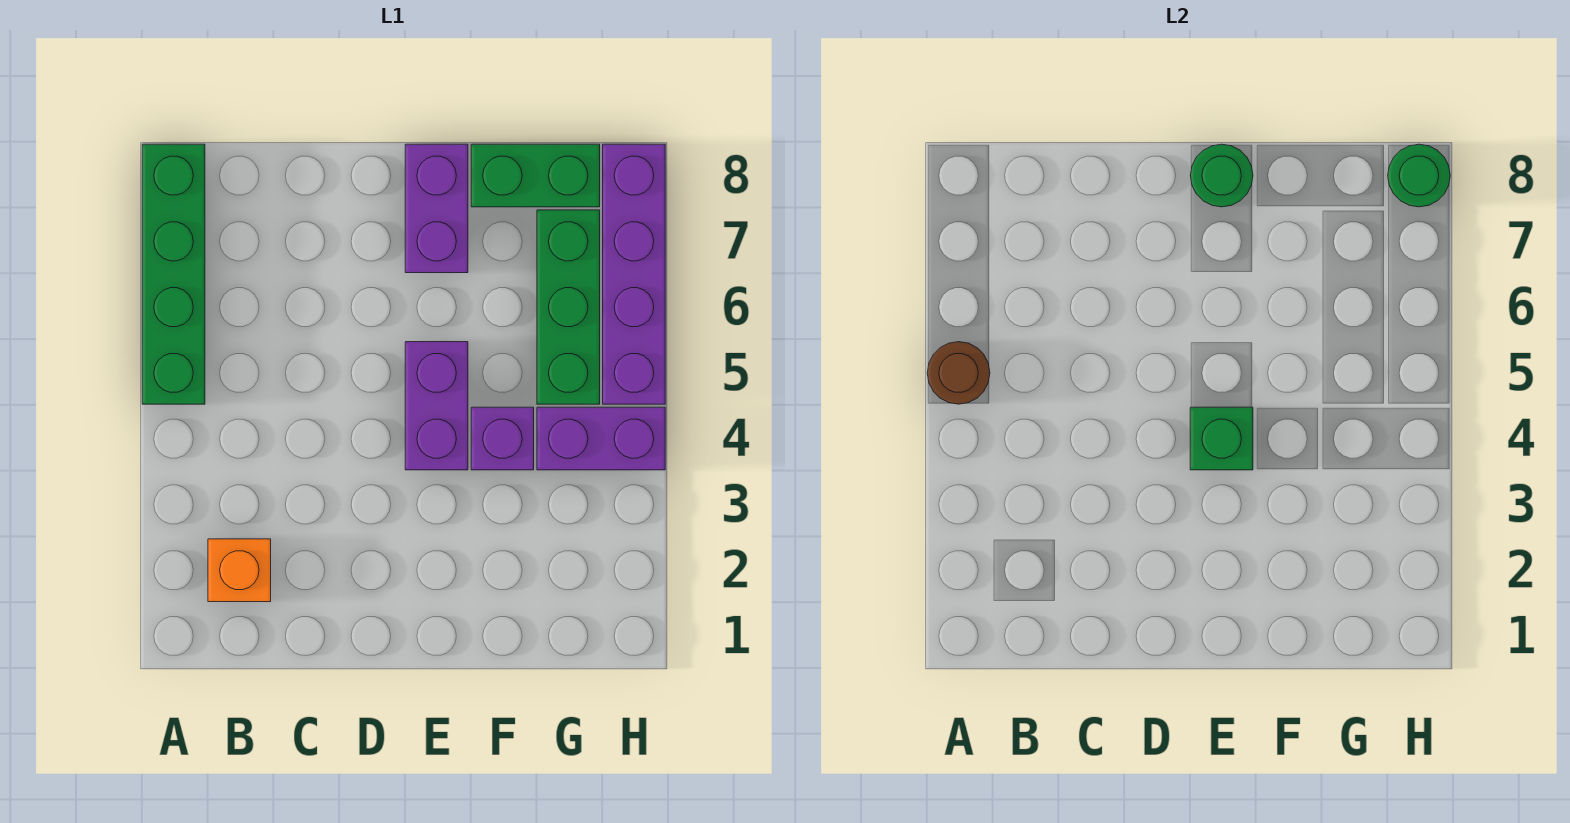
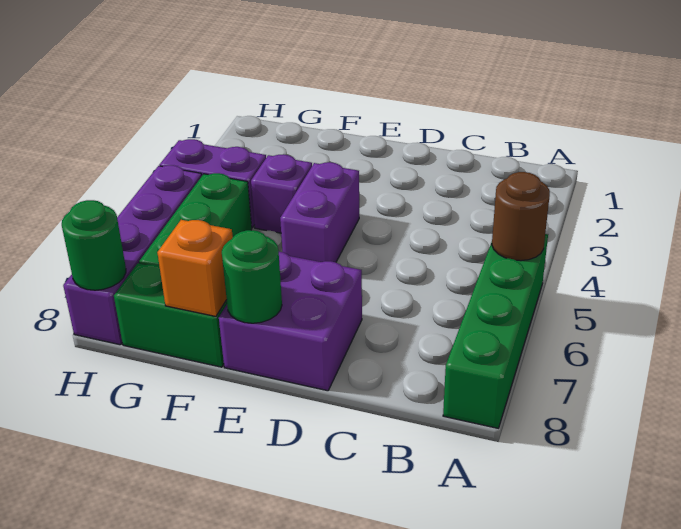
orange 1x1 brick [208,539,271,602] -> orange 1x1 brick moved to [157,220,233,316]
green 1x1 brick [1190,407,1253,470] -> none
purple 1x2 brick [405,144,468,273] -> purple 2x2 brick [219,252,362,391]

